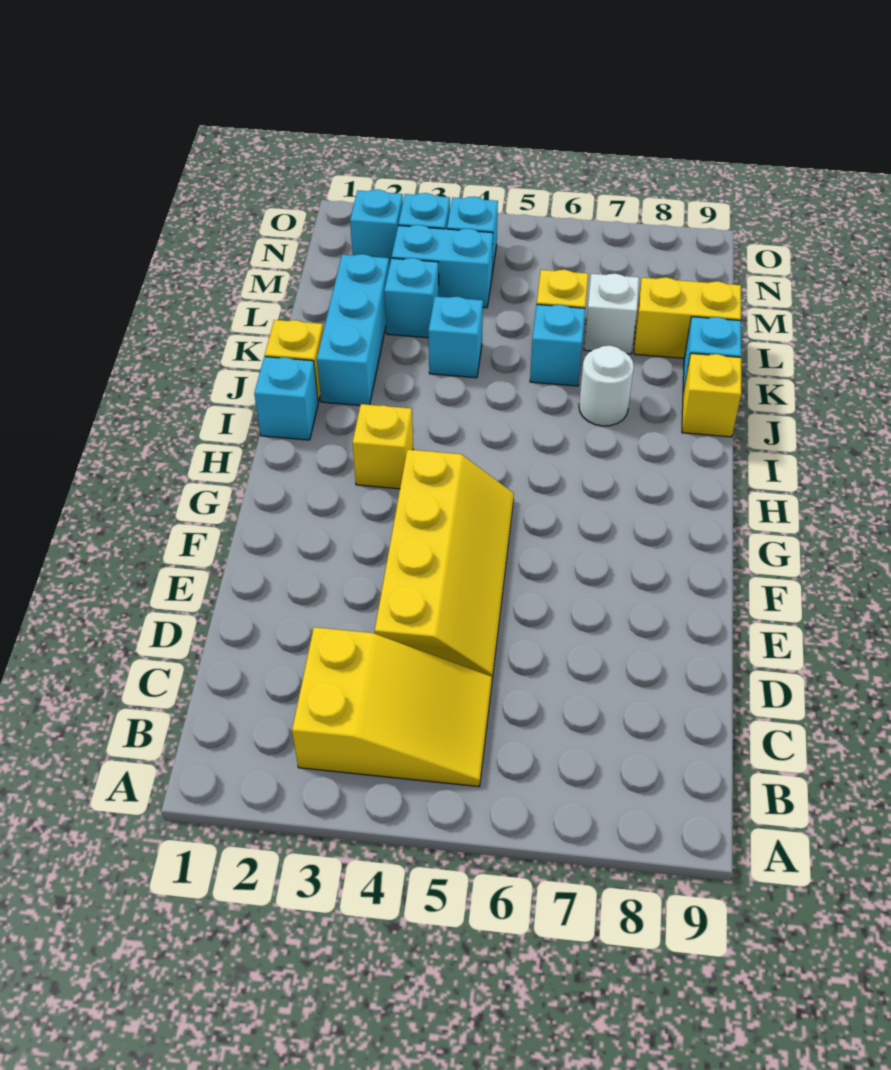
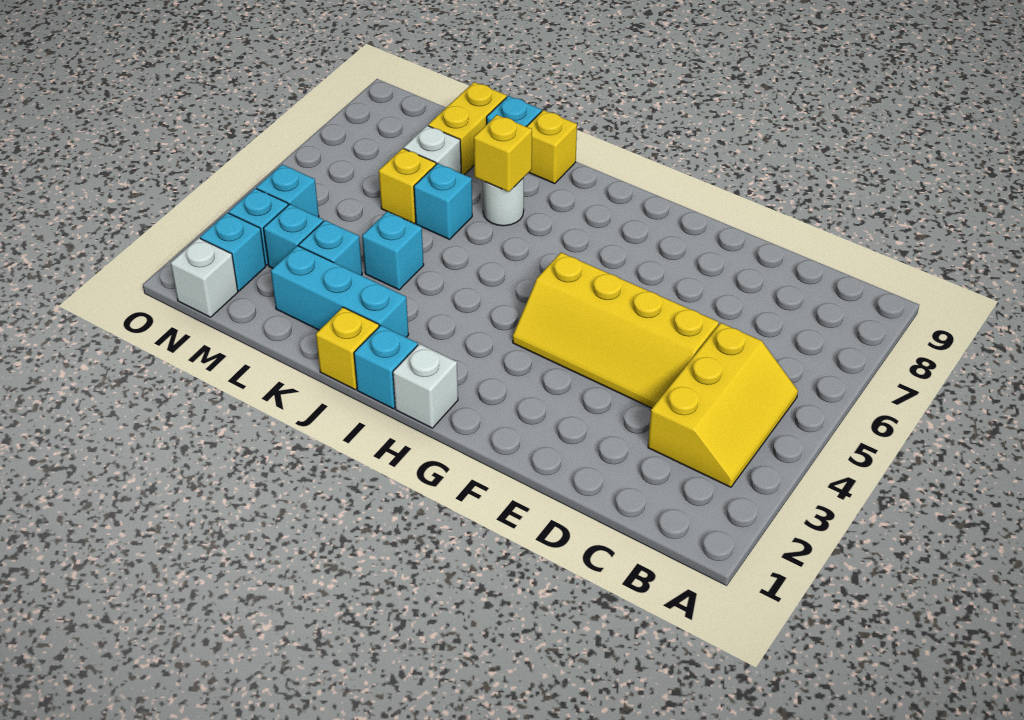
yellow 2x3 slope [292,627,492,787] -> yellow 2x3 slope turned to [648,323,798,487]
yellow 2x4 slope [375,449,514,678] -> yellow 2x4 slope turned to [513,253,719,408]
none -> white 1x1 brick [393,344,458,428]
yellow 1x1 brick [353,404,413,489] -> yellow 1x1 brick moved to [474,115,532,192]
cyan 1x2 brick [392,225,493,308] -> cyan 1x1 brick [264,204,323,268]
none -> white 1x1 brick [171,238,238,317]

